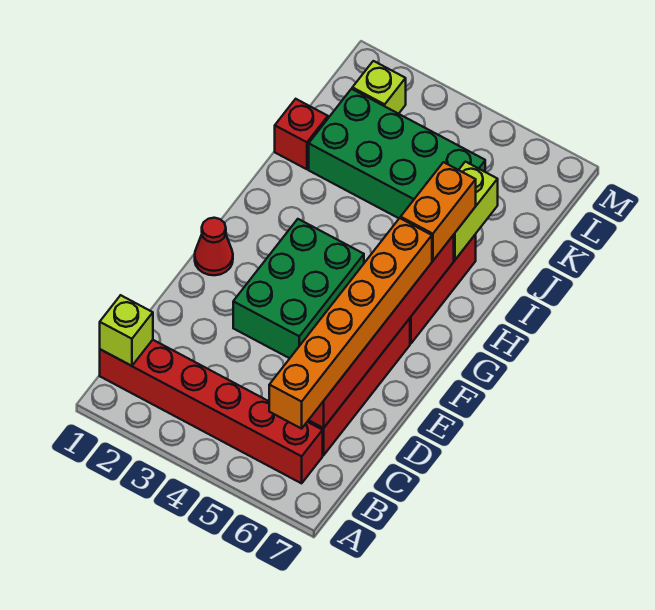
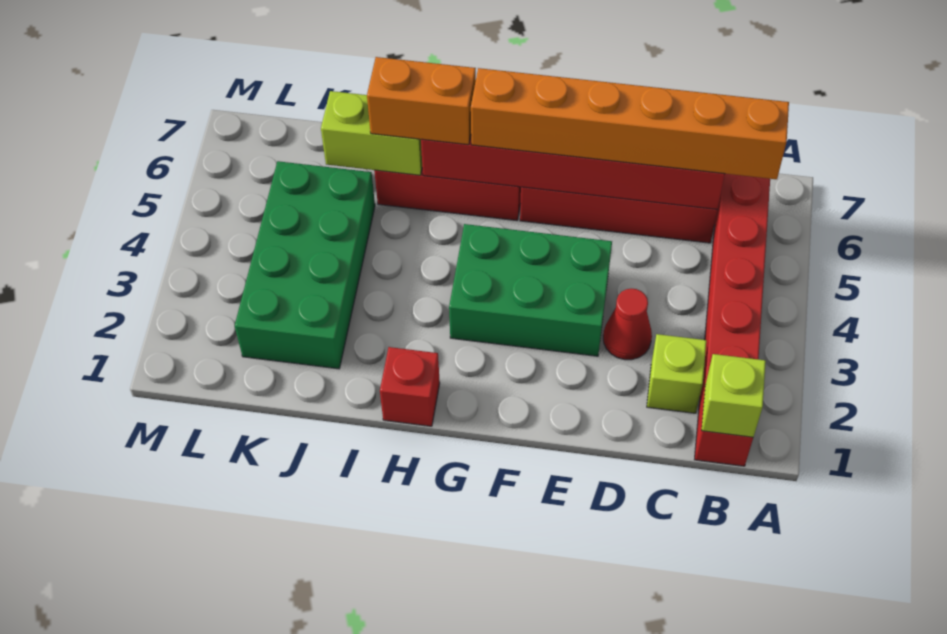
red 1x1 cone [195,218,233,275] -> red 1x1 cone moved to [603,289,652,360]
red 1x1 brick [275,99,328,169] -> red 1x1 brick moved to [380,347,440,426]
lime 1x1 brick [352,61,406,114] -> lime 1x1 brick moved to [647,334,706,413]

